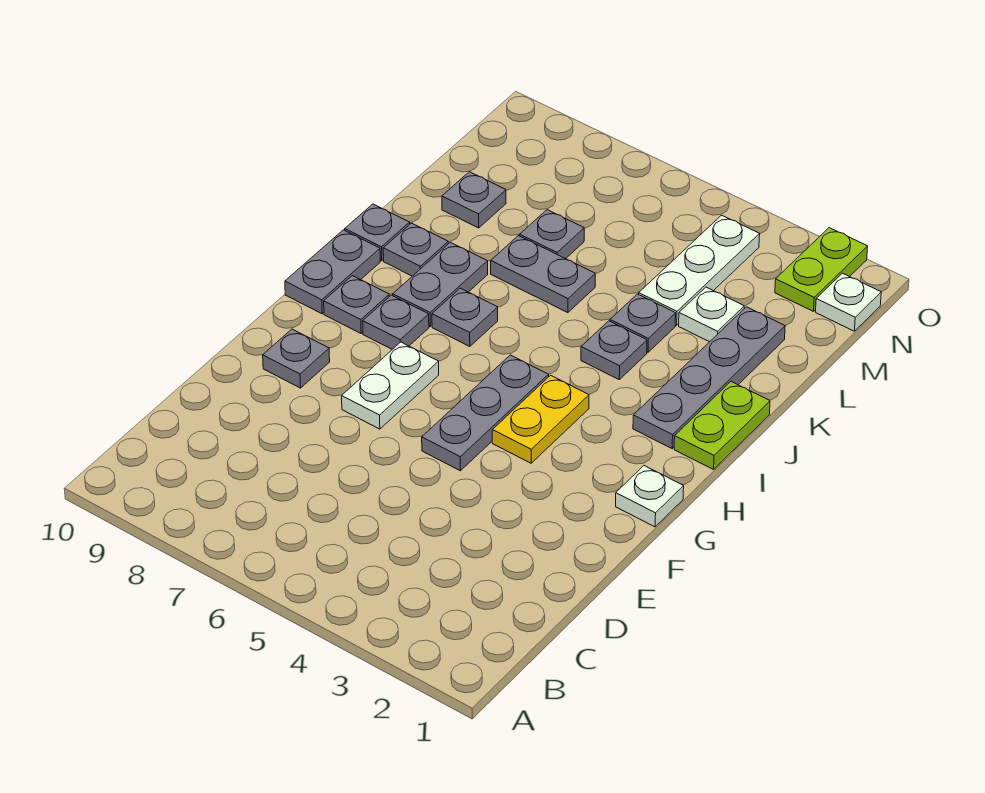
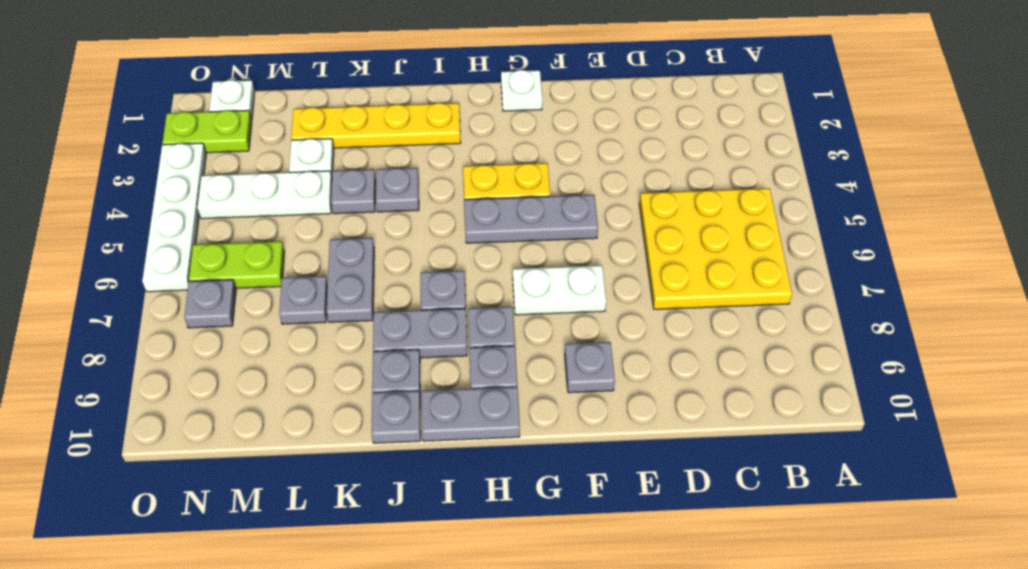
none -> yellow 3x3 plate [639,188,792,309]
lime 1x2 plate [674,382,770,469] -> lime 1x2 plate moved to [189,241,284,288]
grey 1x4 plate [633,307,785,448] -> yellow 1x4 plate [291,103,461,148]
grey 1x1 plate [442,172,506,228] -> grey 1x1 plate moved to [184,280,236,328]
none -> white 1x4 plate [142,143,206,292]

